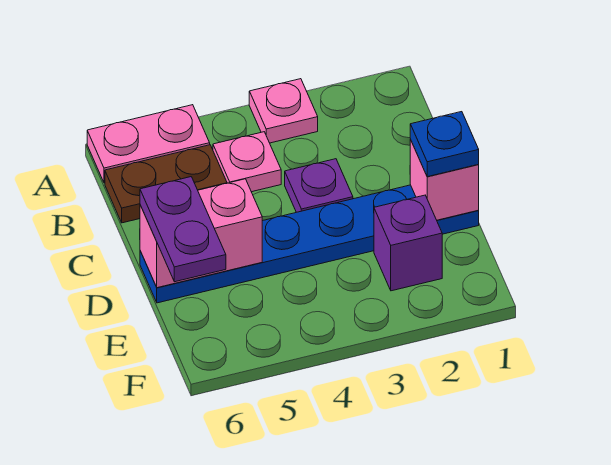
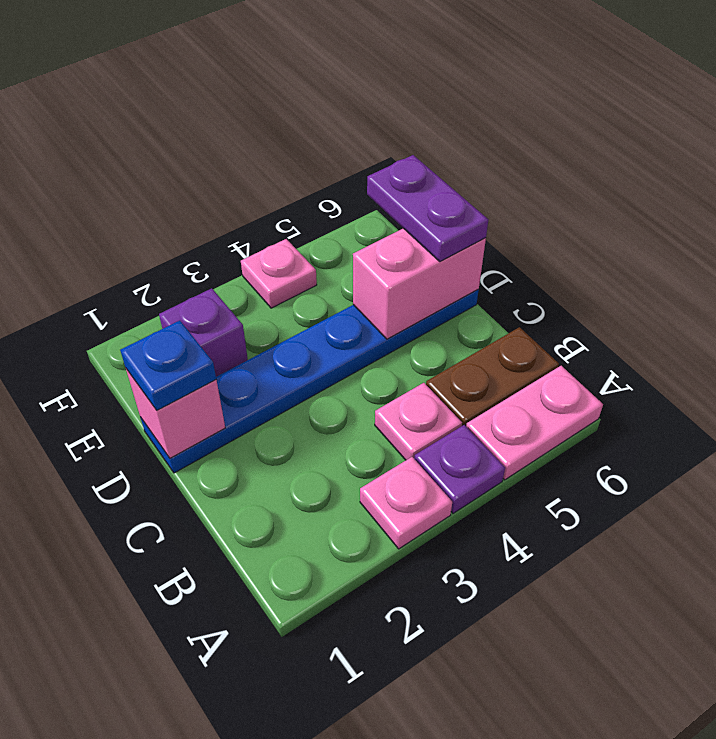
purple 1x1 plate [285,159,353,212] -> purple 1x1 plate moved to [414,425,505,513]
none -> pink 1x1 plate [241,239,317,308]

